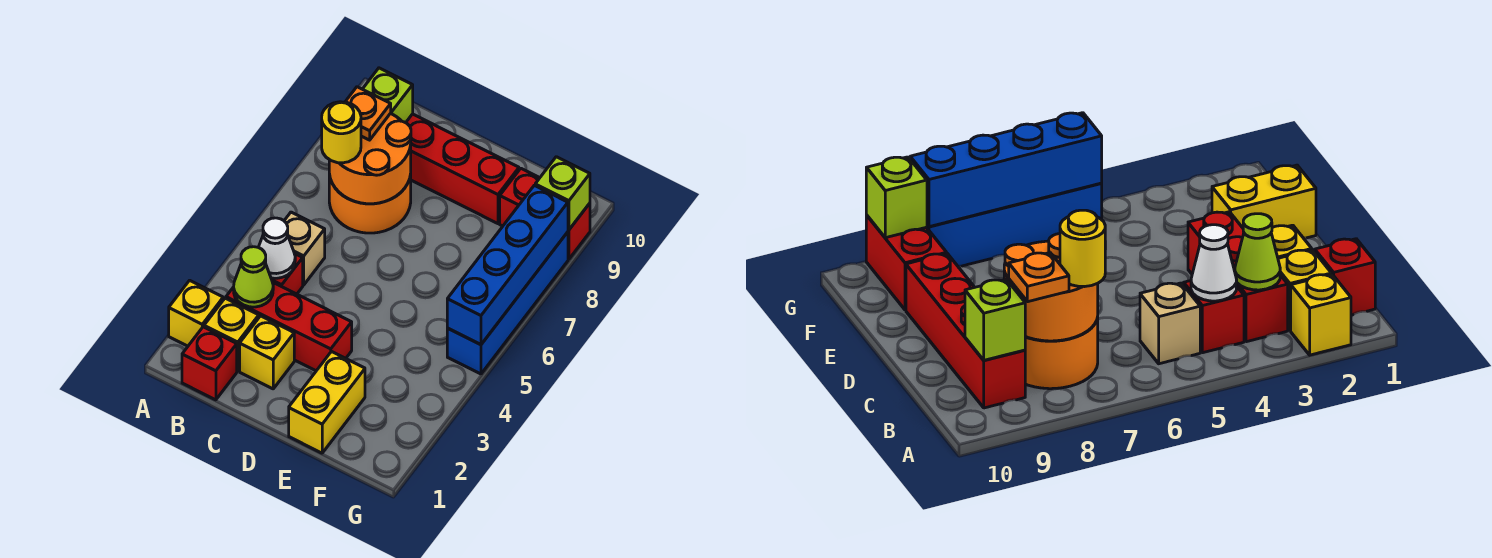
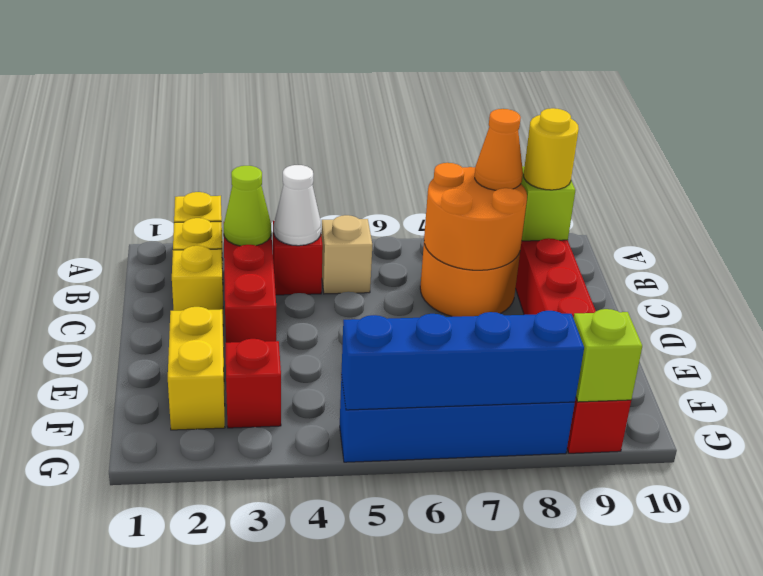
red 1x1 brick [182,327,237,400] -> red 1x1 brick moved to [226,339,281,428]
yellow 1x1 round brick [322,102,361,163] -> yellow 1x1 round brick moved to [524,108,579,190]
orange 1x1 plate [345,87,391,140] -> orange 1x1 cone [475,109,523,190]
yellow 1x2 brick [289,352,365,453] -> yellow 1x2 brick turned to [168,307,225,430]

